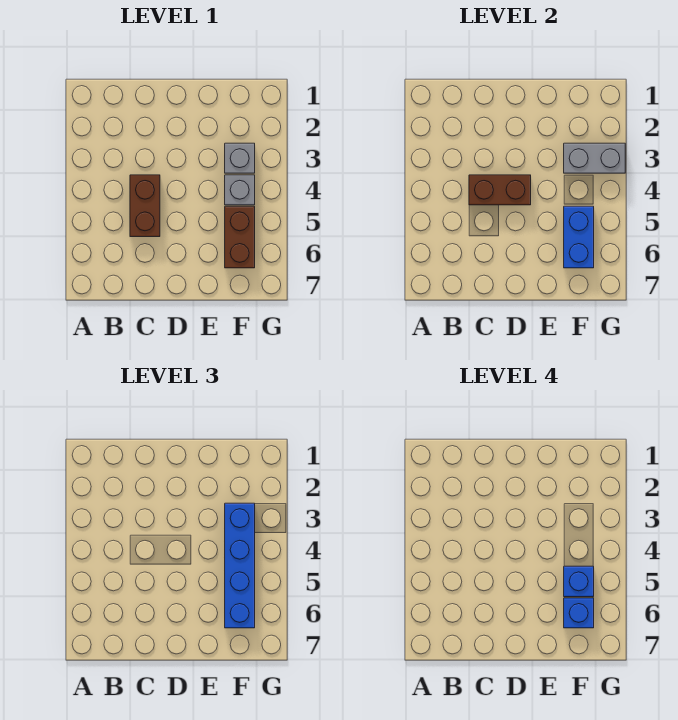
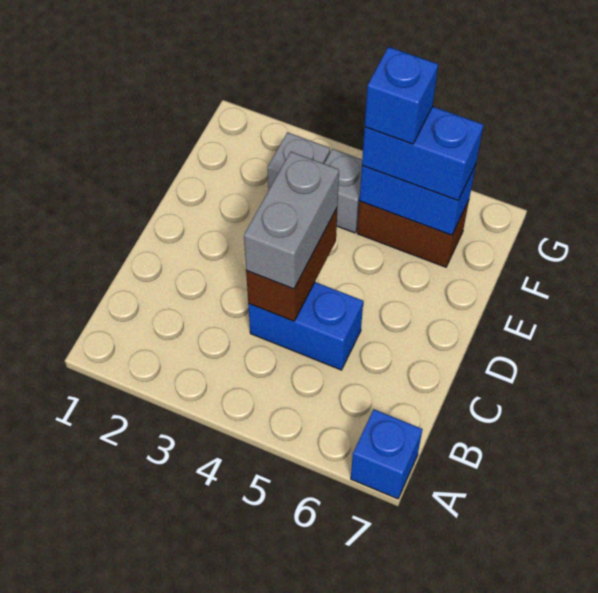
brown 1x2 brick [130,175,160,237] -> blue 1x2 brick [248,282,363,370]
grey 1x2 brick [564,143,625,173] -> grey 1x2 brick moved to [244,152,339,289]
blue 1x4 brick [225,503,255,628] -> blue 1x2 brick [362,107,483,200]
blue 1x1 brick [564,598,594,628] -> blue 1x1 brick moved to [351,409,422,499]

